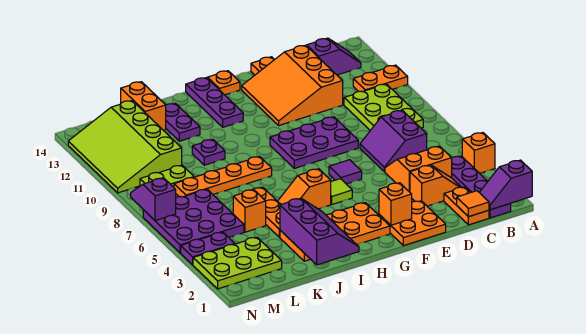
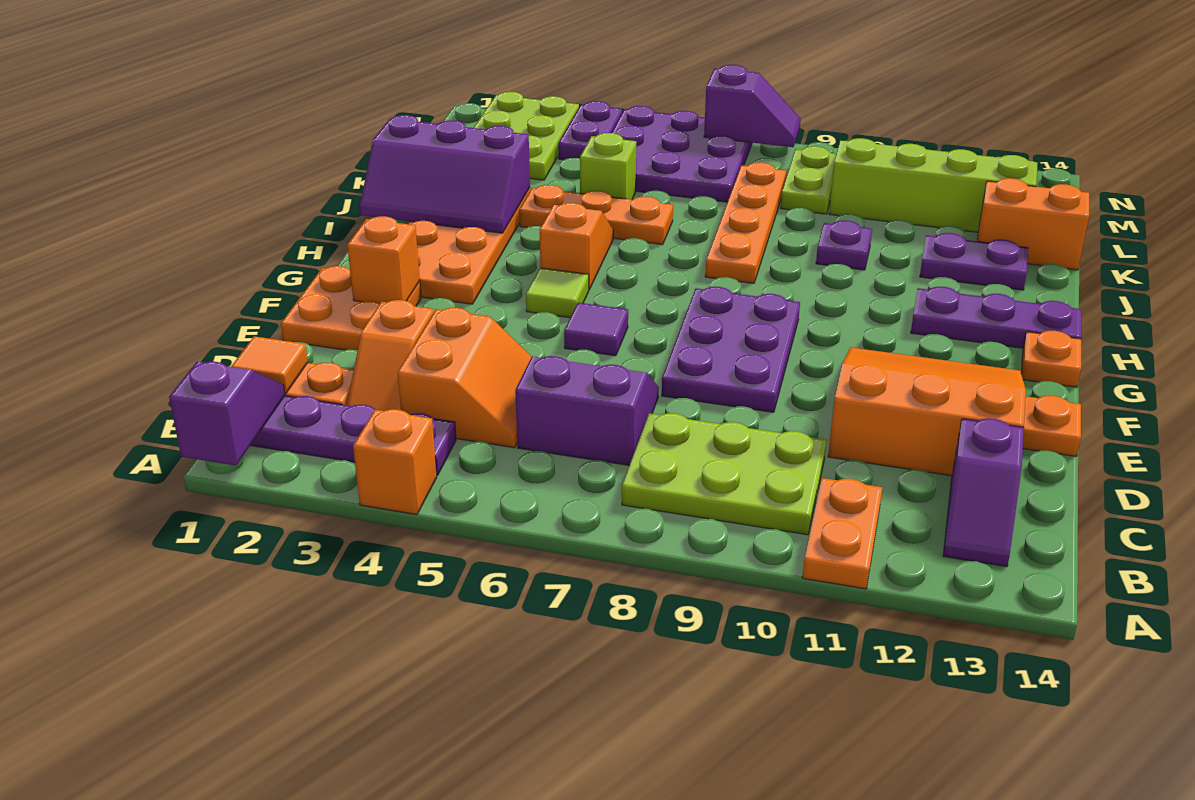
orange 1x1 brick [233,190,266,232] -> lime 1x1 brick [580,133,636,199]

